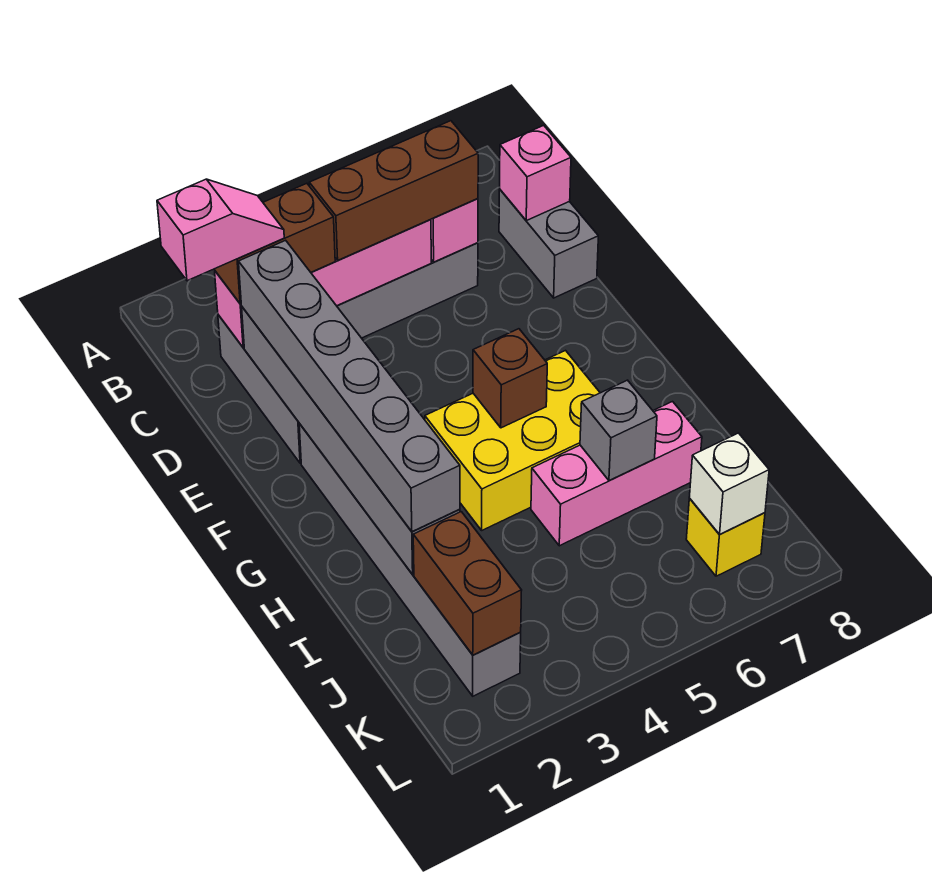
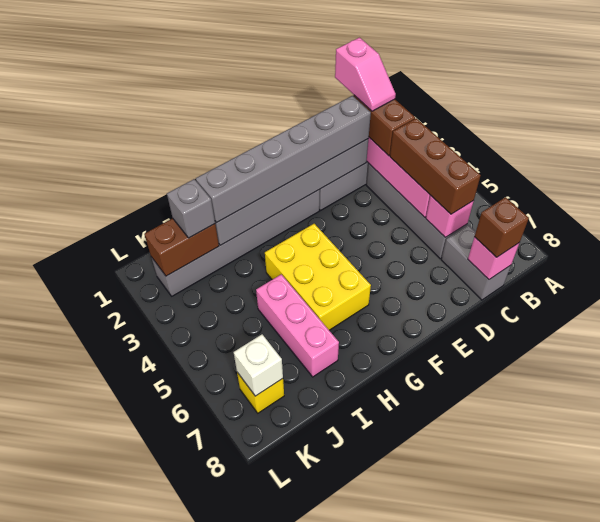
grey 1x2 brick [499,189,598,298] -> grey 1x2 brick turned to [441,225,511,300]
brown 1x1 brick [473,329,547,428] -> brown 1x1 brick moved to [474,197,529,257]
grey 1x1 brick [580,380,657,481] -> grey 1x1 brick moved to [167,179,215,238]

